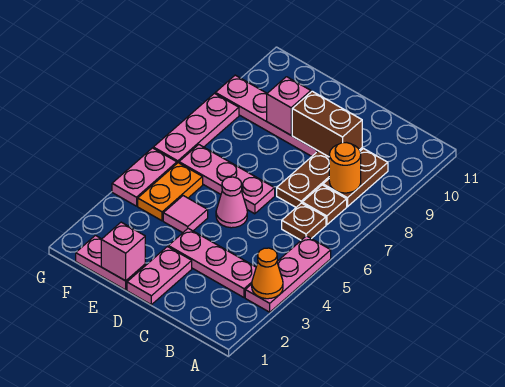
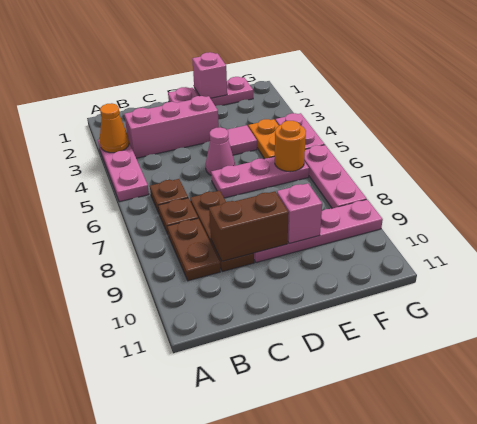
pink 1x3 plate [168,228,256,298] -> pink 1x3 brick [124,96,219,158]
orange 1x1 round brick [329,143,361,193] -> orange 1x1 round brick moved to [275,121,306,172]

